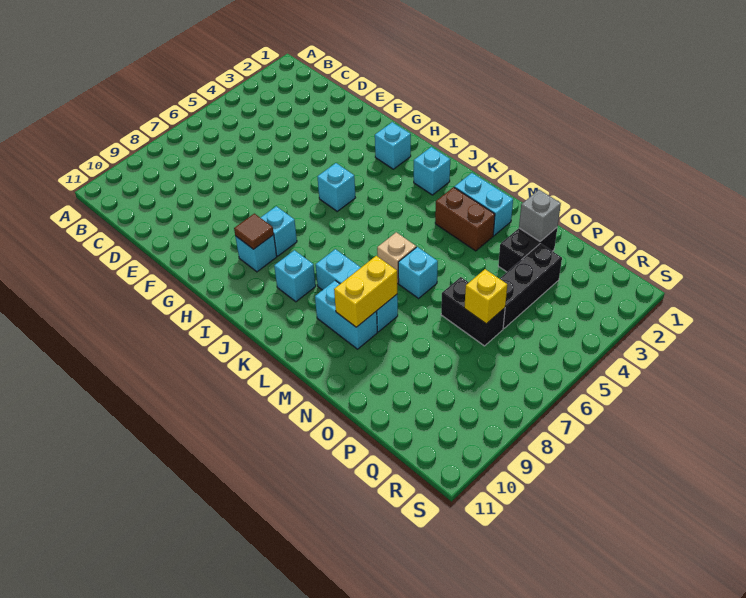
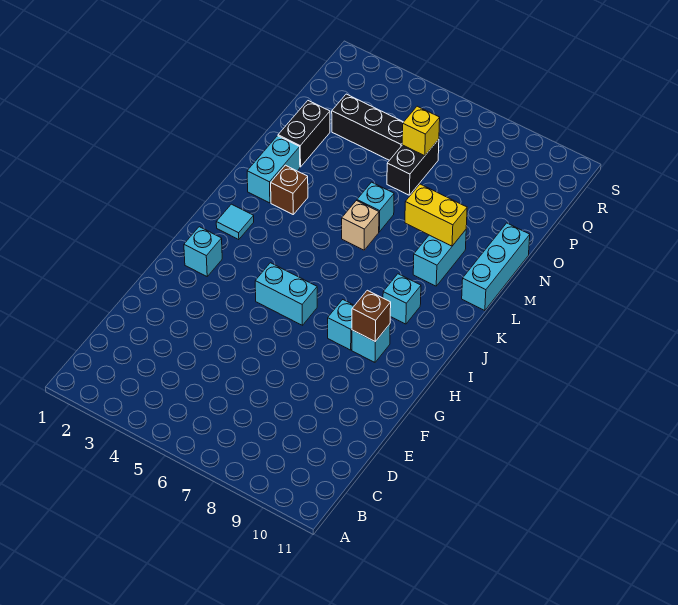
cyan 1x1 brick [317,163,355,211] -> cyan 1x2 brick [255,263,317,325]
brown 1x1 tile [234,214,274,249] -> brown 1x1 brick [352,290,391,341]
cyan 1x1 brick [414,147,450,195] -> cyan 1x1 tile [216,204,254,240]
cyan 1x3 brick [316,249,398,332] -> cyan 1x3 brick moved to [462,223,530,311]
brown 1x2 brick [435,187,495,251] -> brown 1x1 brick [271,165,308,214]
black 1x2 brick [498,228,557,272] -> black 1x2 brick turned to [278,101,330,167]
grey 1x1 brick [519,190,561,241] -> none

